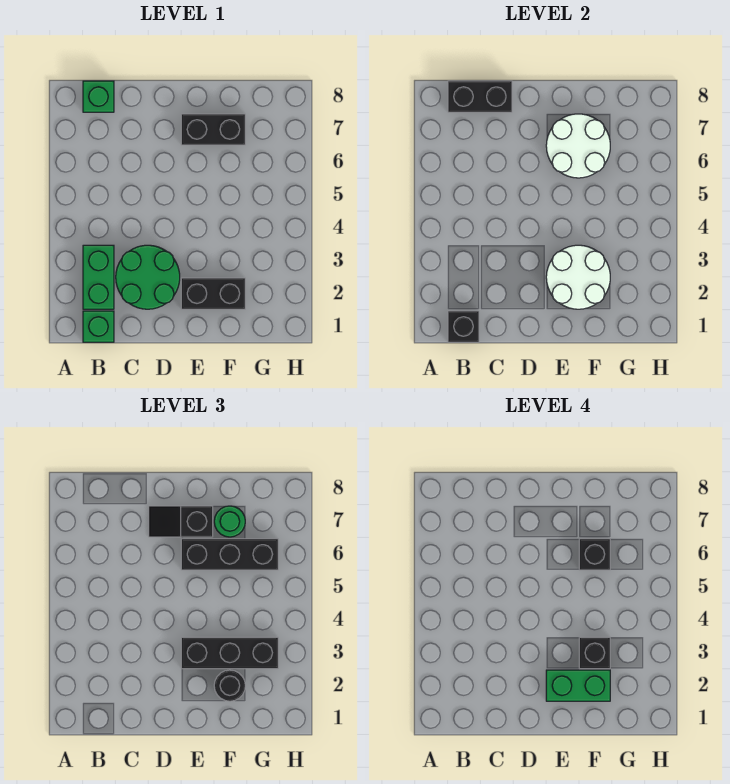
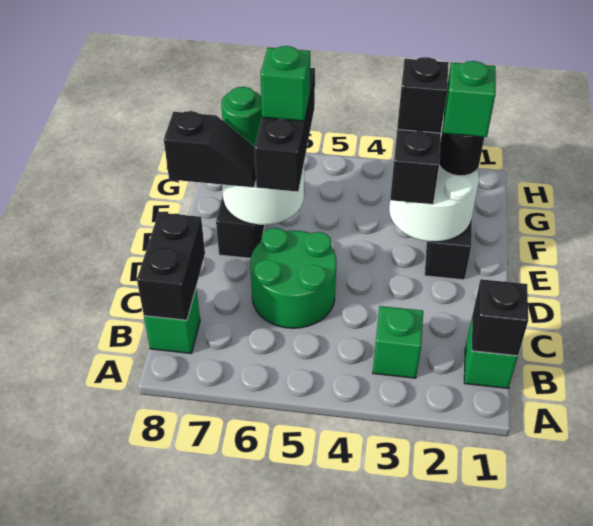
green 1x2 brick [83,245,114,309] -> green 1x1 brick [373,306,423,378]
green 2x2 round brick [116,245,180,309] -> green 2x2 round brick moved to [250,228,337,328]
black 1x2 slope [149,506,213,537] -> black 1x2 slope turned to [164,111,256,187]
green 1x2 brick [546,670,610,701] -> green 1x1 brick [443,61,496,137]
black 1x1 brick [579,539,610,570] -> green 1x1 brick [260,46,310,121]

